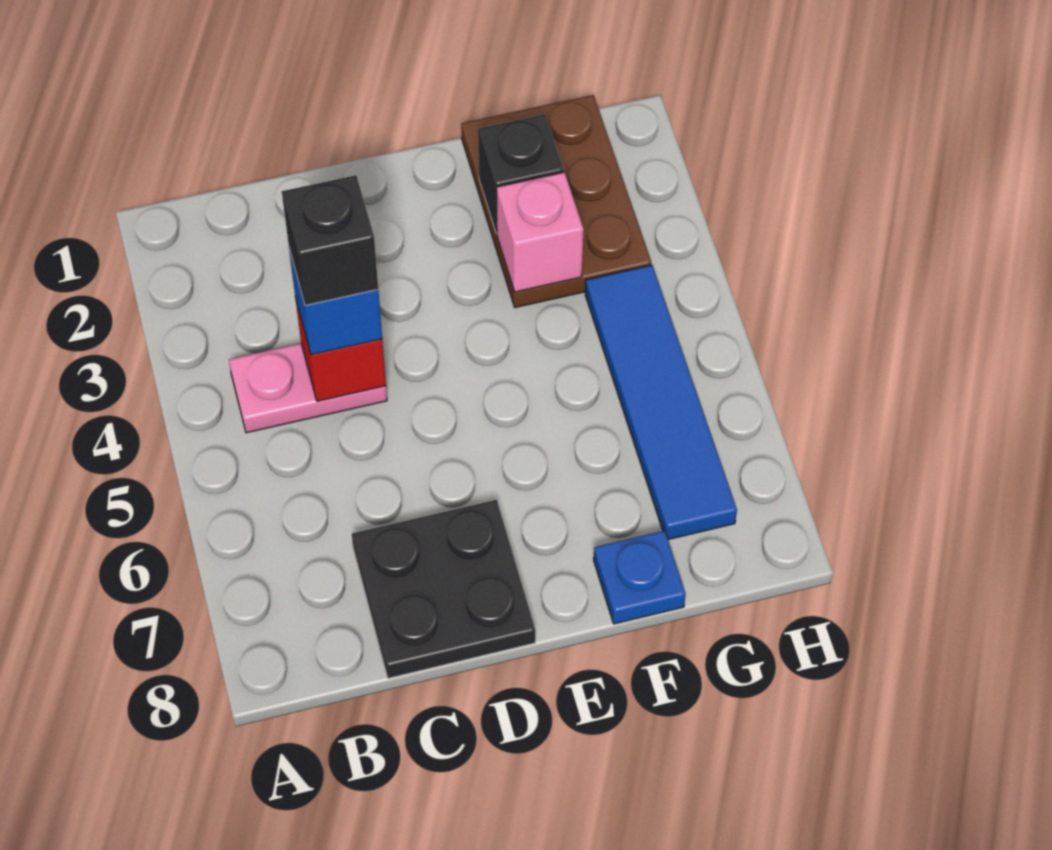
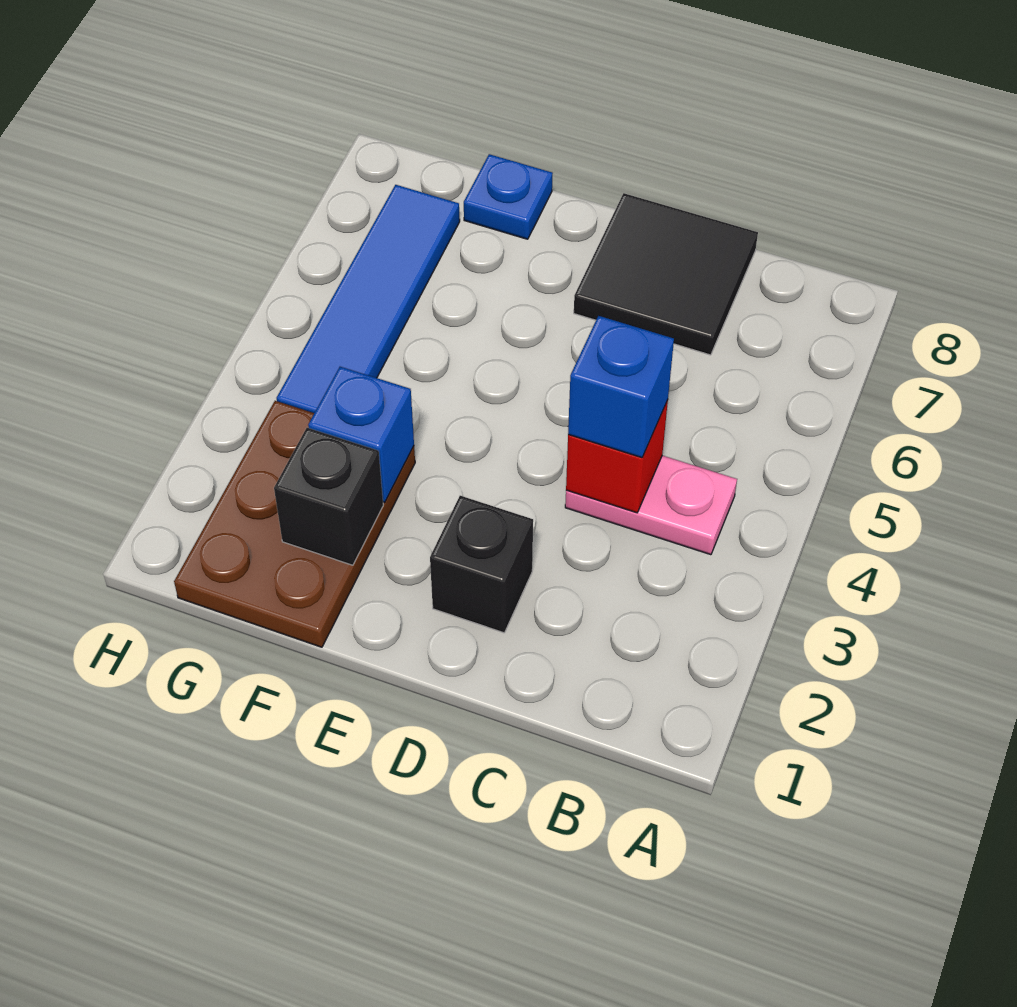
black 1x1 brick [282,175,378,305] -> black 1x1 brick moved to [430,496,533,633]
black 2x2 plate [352,500,535,678] -> black 2x2 tile [574,193,758,355]
pink 1x1 brick [497,172,584,292] -> blue 1x1 brick [308,367,414,502]

